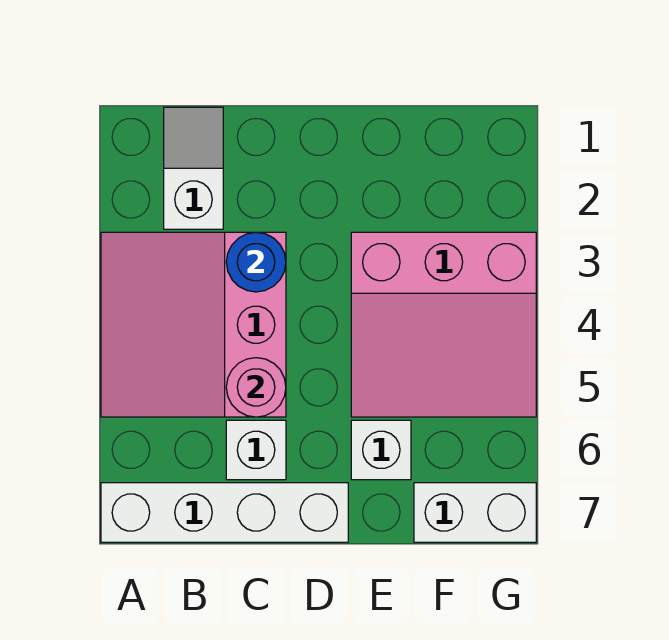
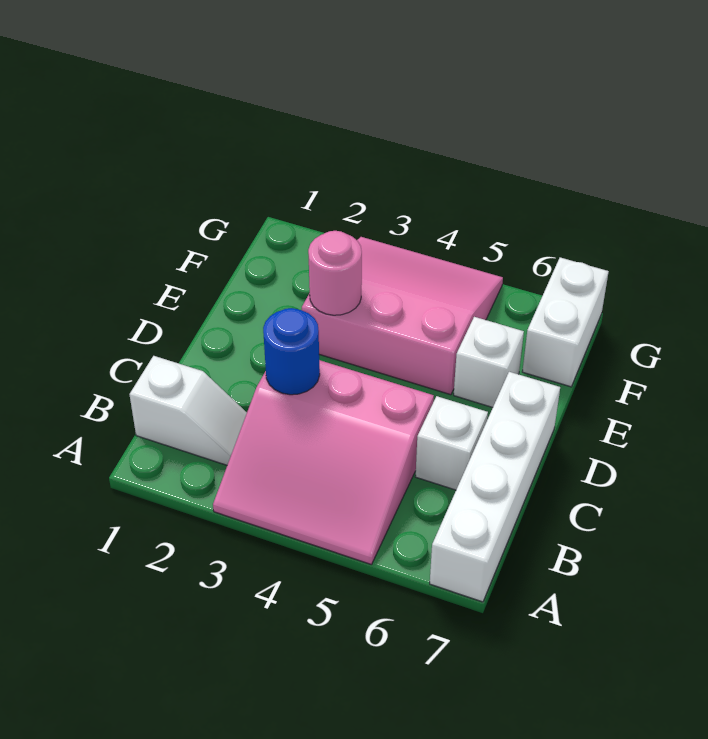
white 1x2 slope [164,107,223,229] -> white 1x2 slope turned to [129,356,247,465]
pink 1x1 round brick [226,358,286,417] -> pink 1x1 round brick moved to [308,231,362,315]
pink 3x3 slope [351,232,536,417] -> pink 3x3 slope turned to [302,237,503,395]

